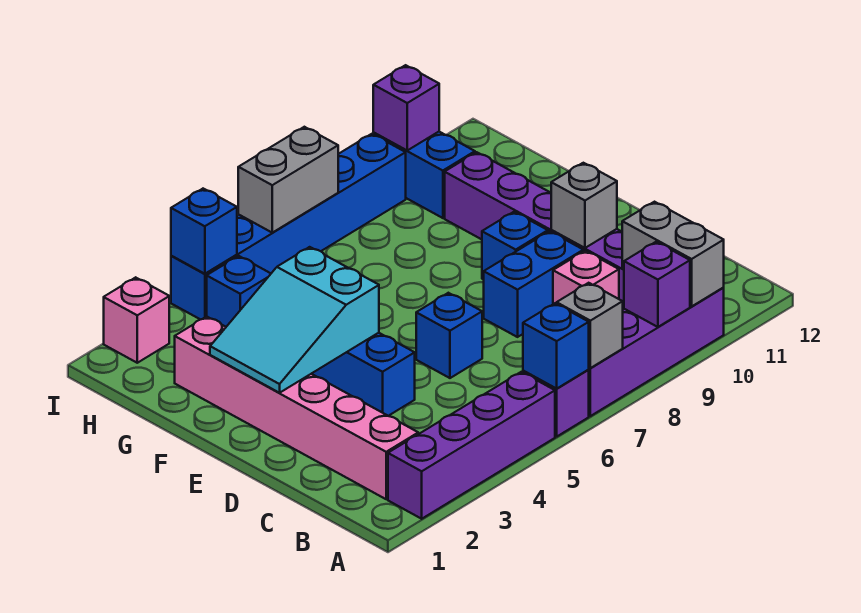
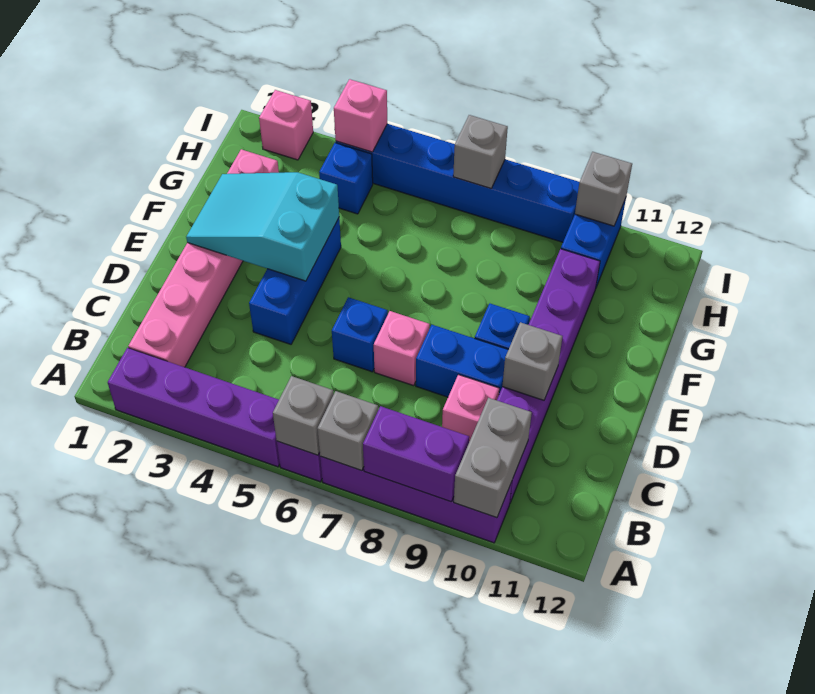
blue 1x1 brick [523,303,589,389] -> grey 1x1 brick [273,376,334,455]
purple 1x1 brick [624,242,690,327] -> purple 1x2 brick [363,406,469,502]
none -> pink 1x1 brick [374,311,430,386]
blue 1x1 brick [171,189,237,274] -> pink 1x1 brick [334,79,387,152]
grey 1x2 brick [238,127,338,233] -> grey 1x1 brick [453,115,508,188]
purple 1x1 brick [373,65,439,150] -> grey 1x1 brick [575,152,632,226]

